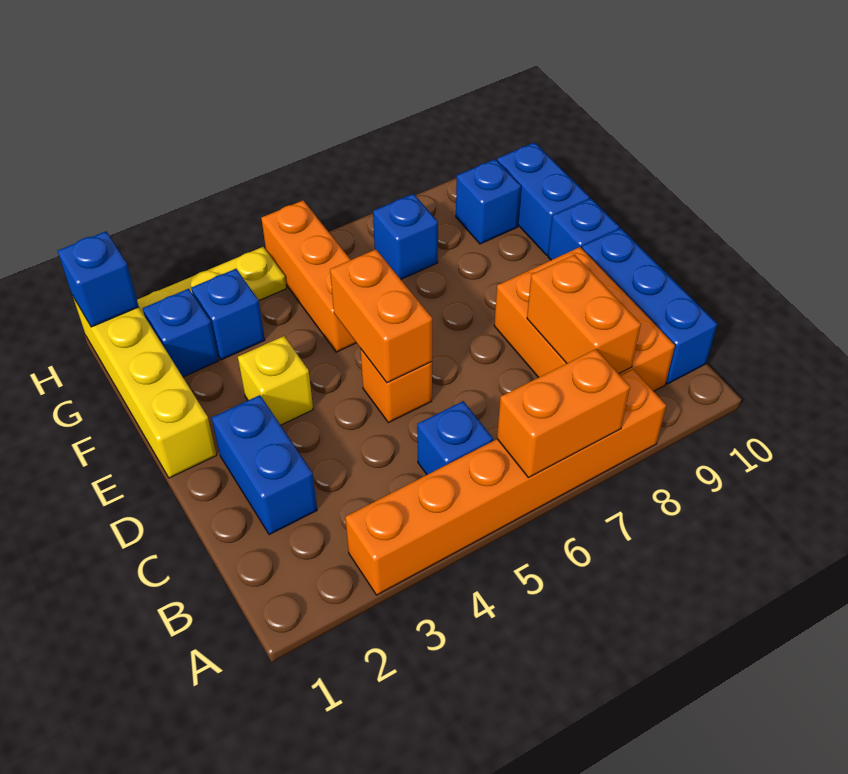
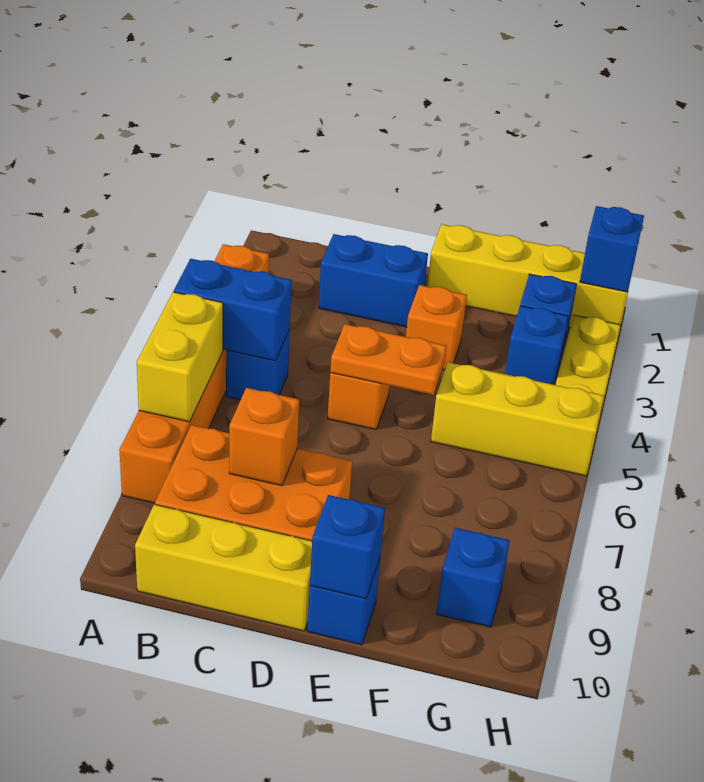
orange 1x2 brick [497,349,630,478] -> yellow 1x2 brick [137,292,223,422]
orange 1x2 brick [527,255,641,374] -> orange 1x1 brick [229,388,299,486]
blue 1x3 brick [582,228,717,384] -> yellow 1x3 brick [135,504,312,631]
orange 1x2 brick [330,249,432,383] -> orange 1x2 plate [330,324,447,395]
yellow 1x1 brick [238,336,313,425] -> orange 1x1 brick [406,285,467,370]
orange 1x3 brick [261,201,356,352] -> yellow 1x3 brick [431,362,604,476]
blue 1x2 brick [497,142,589,255] -> blue 1x2 brick moved to [174,259,292,361]
blue 1x1 brick [373,194,438,279] -> blue 1x1 brick moved to [310,495,385,599]

